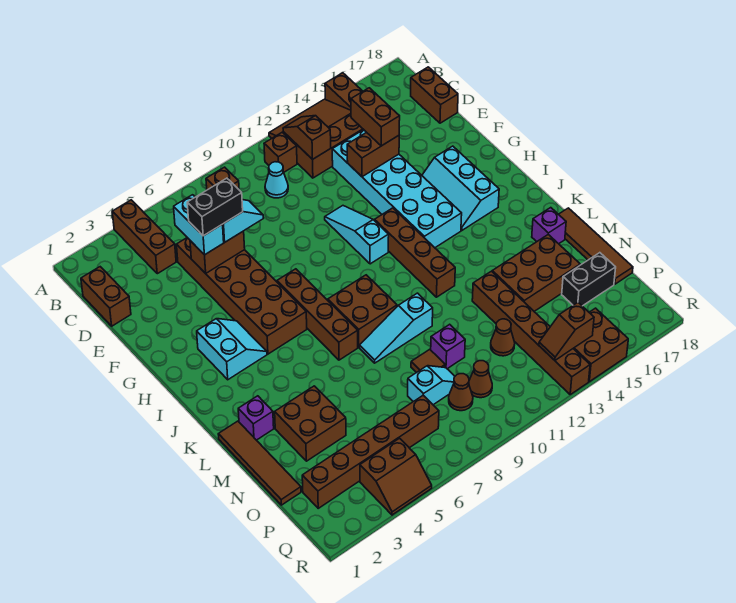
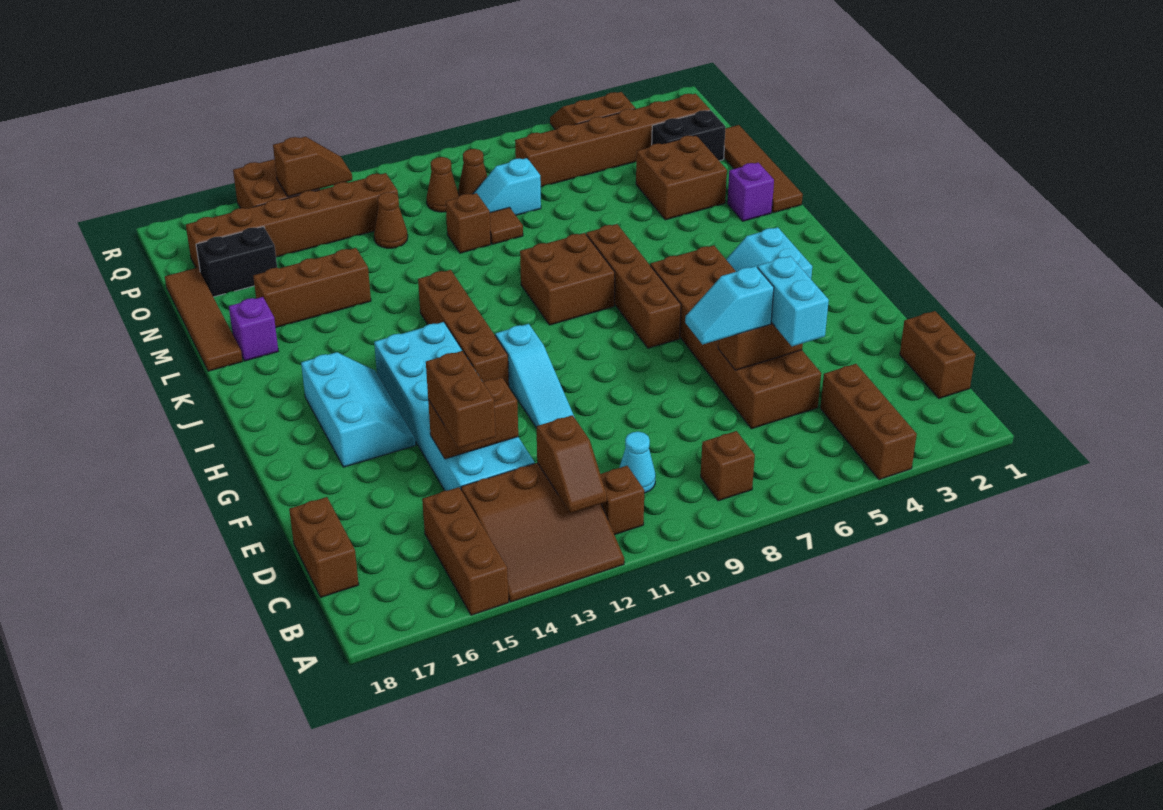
black 1x2 brick [187,178,243,236] -> black 1x2 brick moved to [652,110,726,161]
cyan 1x3 slope [360,293,433,363] -> none
brown 1x6 brick [472,271,590,394] -> brown 1x6 brick turned to [186,173,398,270]
brown 2x3 brick [492,235,580,311] -> brown 1x3 brick [253,248,371,328]
purple 1x1 brick [431,324,465,369] -> brown 1x1 brick [446,193,491,253]

